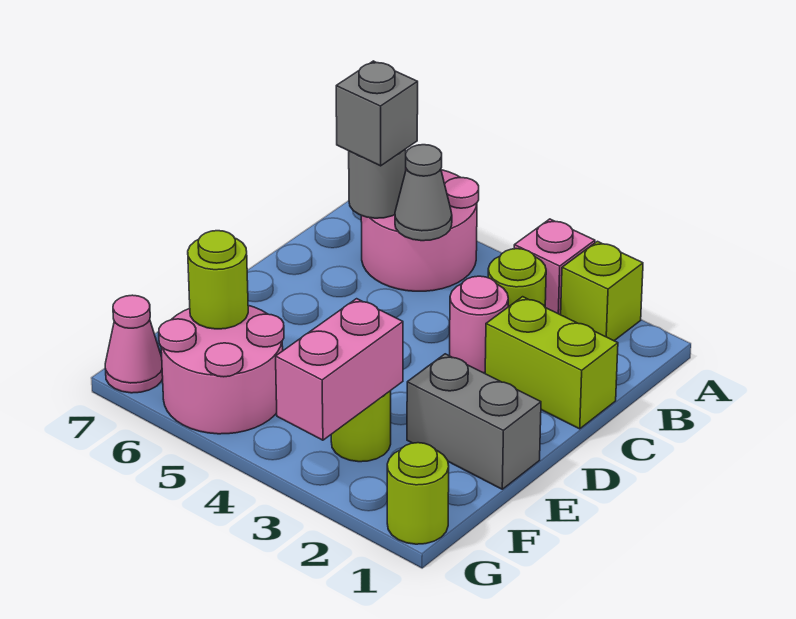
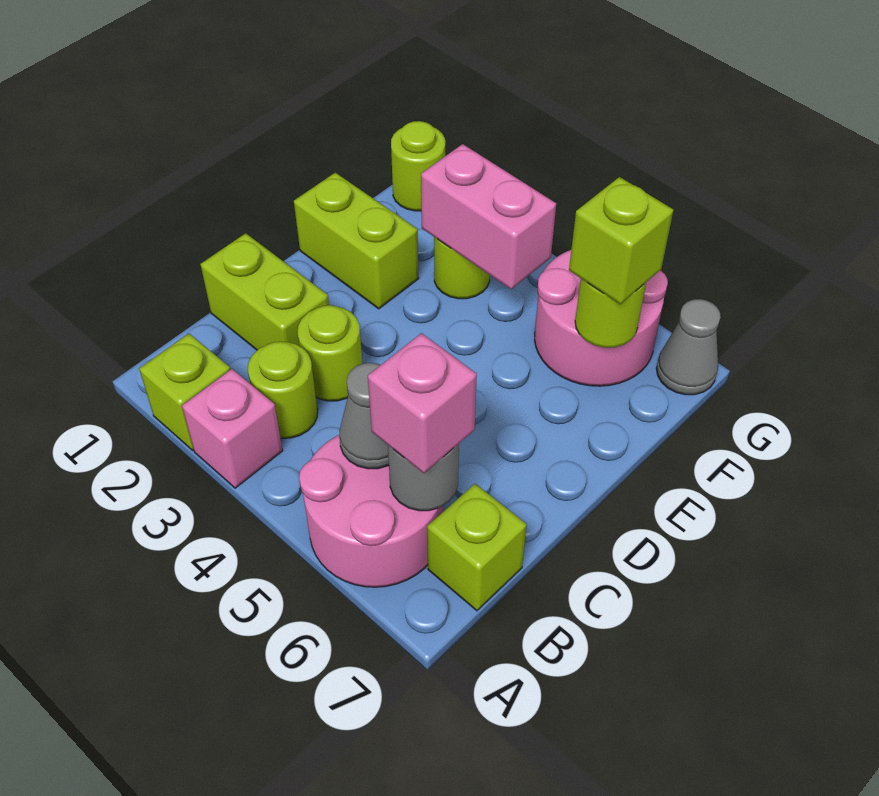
grey 1x1 brick [336,61,418,166] -> pink 1x1 brick [368,333,477,473]
none -> lime 1x1 brick [427,484,527,611]
pink 1x1 round brick [450,276,508,373] -> lime 1x1 round brick [298,305,363,401]
grey 1x2 brick [407,354,541,489] -> lime 1x2 brick [294,173,419,309]
pink 1x2 brick [276,299,403,440] -> pink 1x2 brick turned to [421,144,556,289]
none -> lime 1x1 brick [569,177,673,304]
pink 1x1 cone [105,295,163,393] -> grey 1x1 cone [656,299,721,395]

